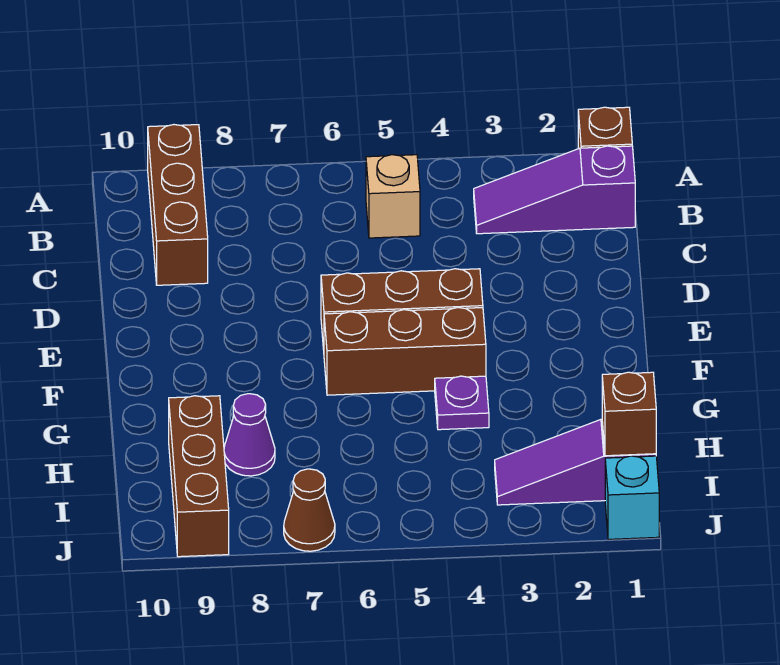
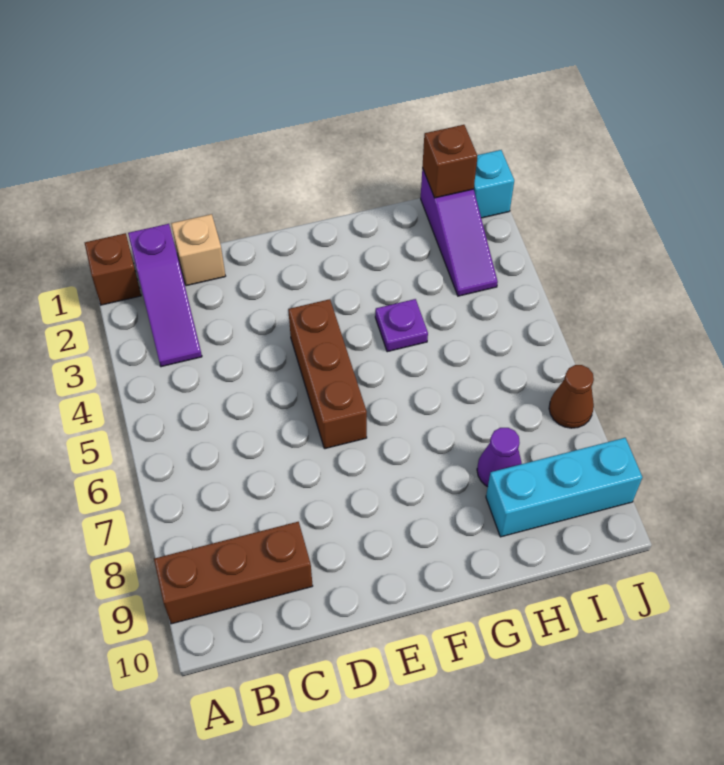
tan 1x1 brick [366,155,420,238] -> tan 1x1 brick moved to [171,214,225,286]
brown 1x3 brick [324,308,486,395] -> none
brown 1x3 brick [169,396,229,557] -> cyan 1x3 brick [486,438,642,537]

